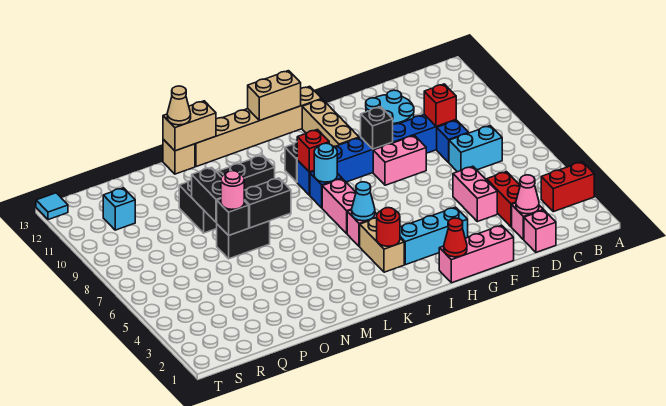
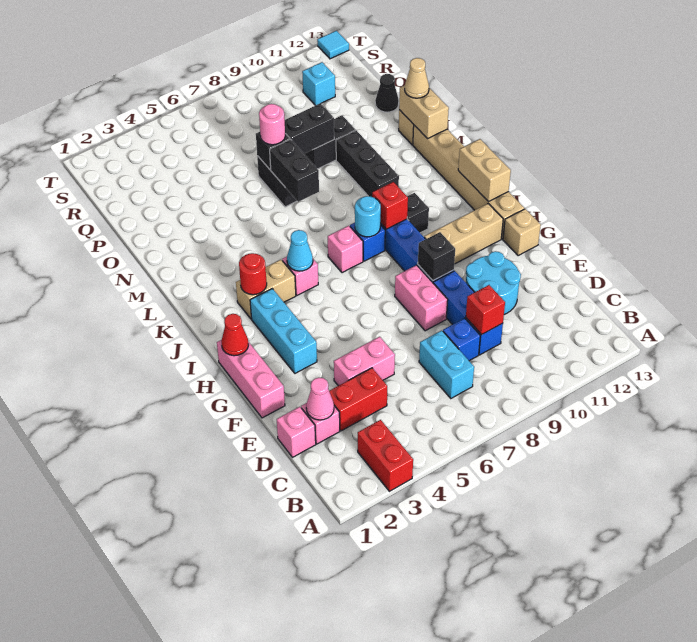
none -> tan 1x1 brick [503,209,541,256]
pink 1x2 brick [322,179,356,234] -> pink 1x1 brick [328,226,363,273]
none -> black 1x1 cone [375,74,399,112]

